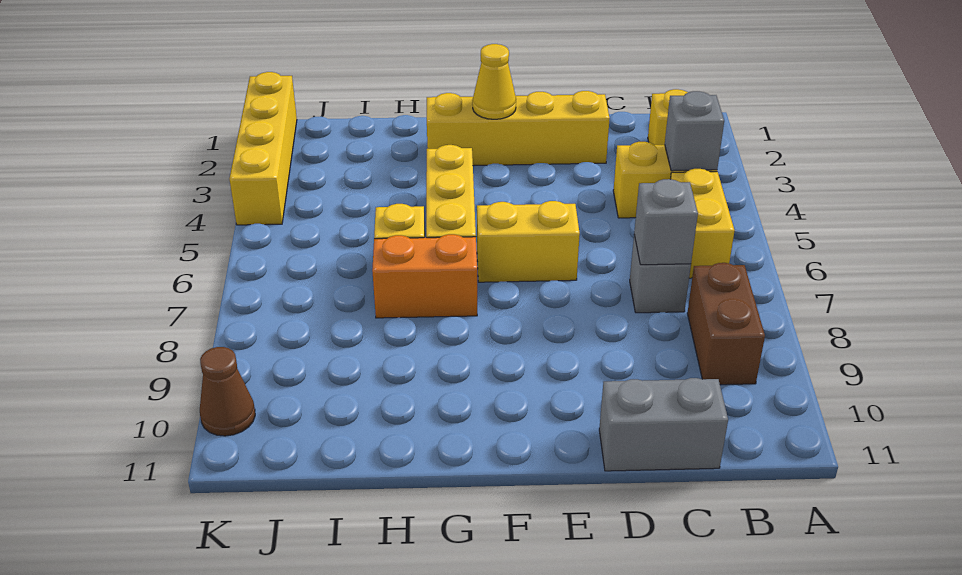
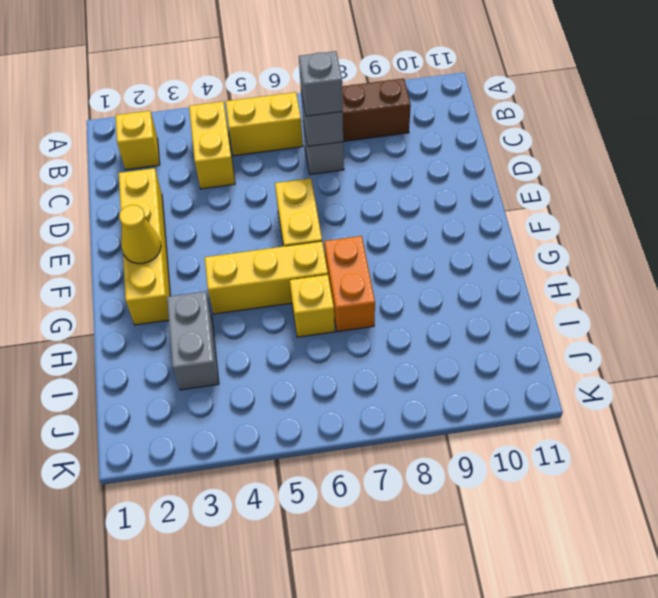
grey 1x1 brick [665,91,724,171] -> grey 1x1 brick moved to [299,51,343,116]
grey 1x2 brick [599,378,728,471] -> grey 1x2 brick moved to [167,291,219,390]
yellow 1x4 brick [230,72,297,225] -> none
brown 1x1 cone [200,347,255,436] -> none

